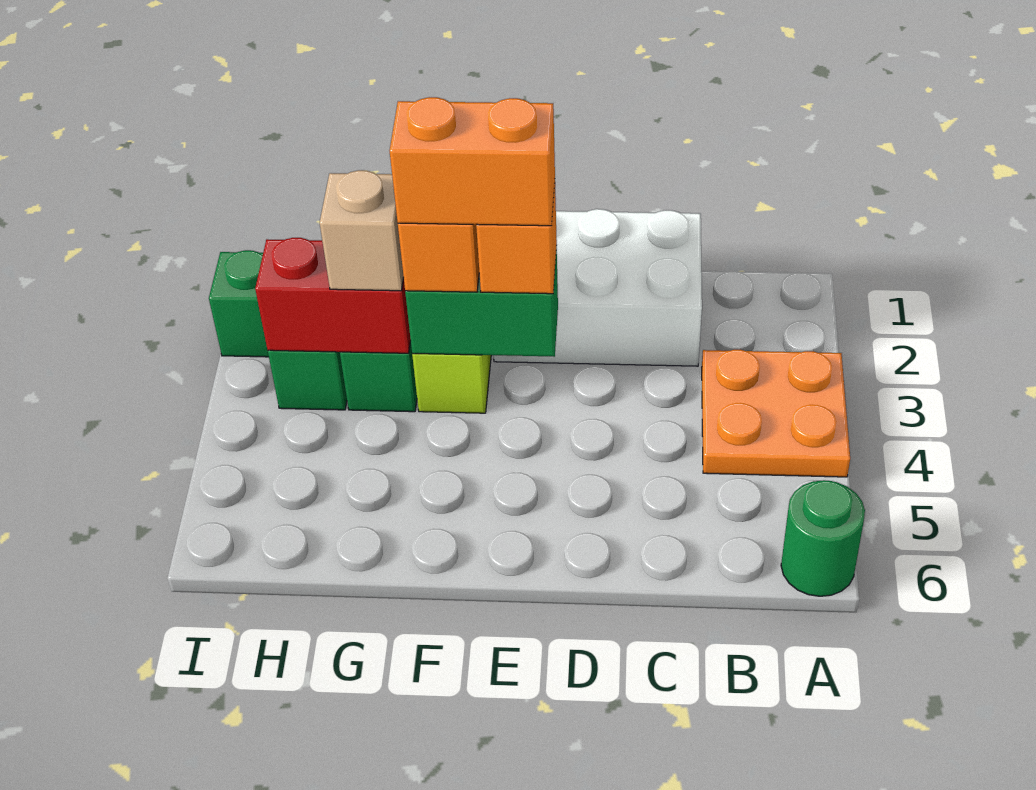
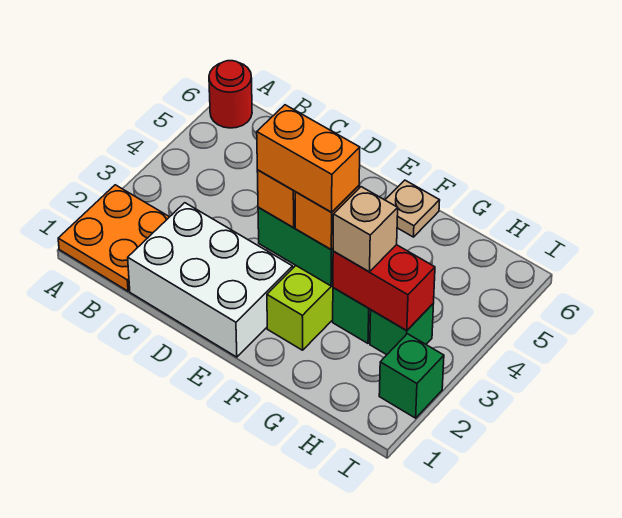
orange 2x2 plate [702,350,850,477] -> orange 2x2 plate moved to [58,185,169,291]
green 1x1 round brick [781,480,865,596] -> red 1x1 round brick [209,61,252,128]
none -> tan 1x1 plate [385,180,440,237]

